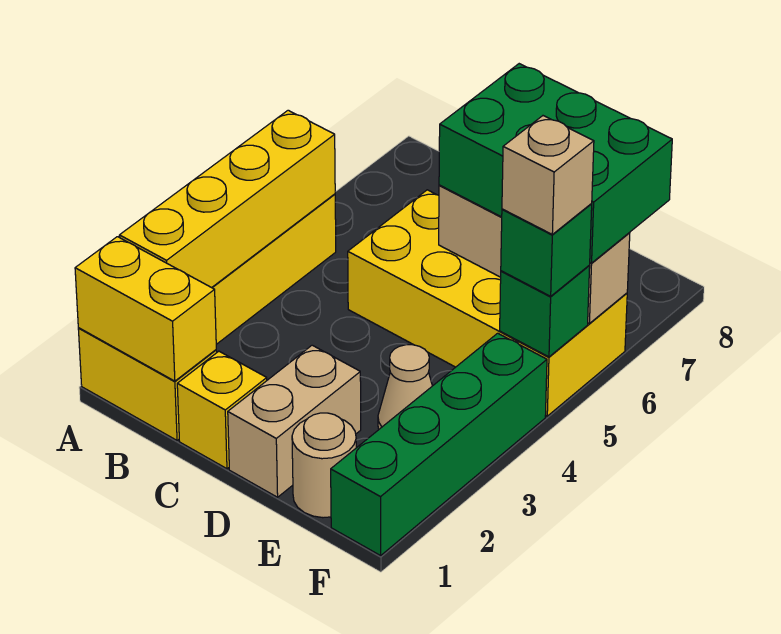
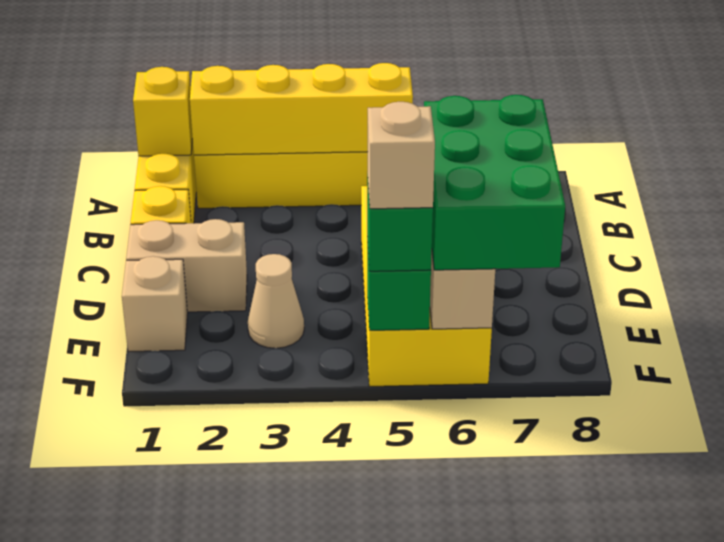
yellow 1x2 brick [75,237,216,381] -> yellow 1x1 brick [133,67,192,156]
tan 1x1 round brick [292,413,356,518] -> tan 1x1 brick [122,256,188,352]
green 1x4 brick [331,333,547,556] -> none

